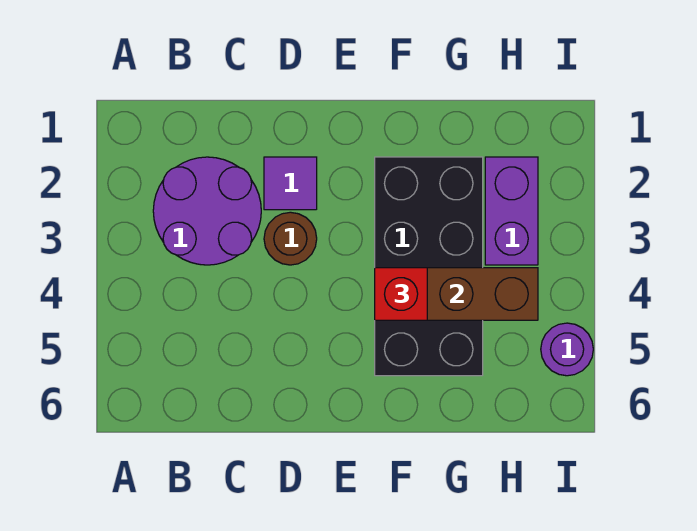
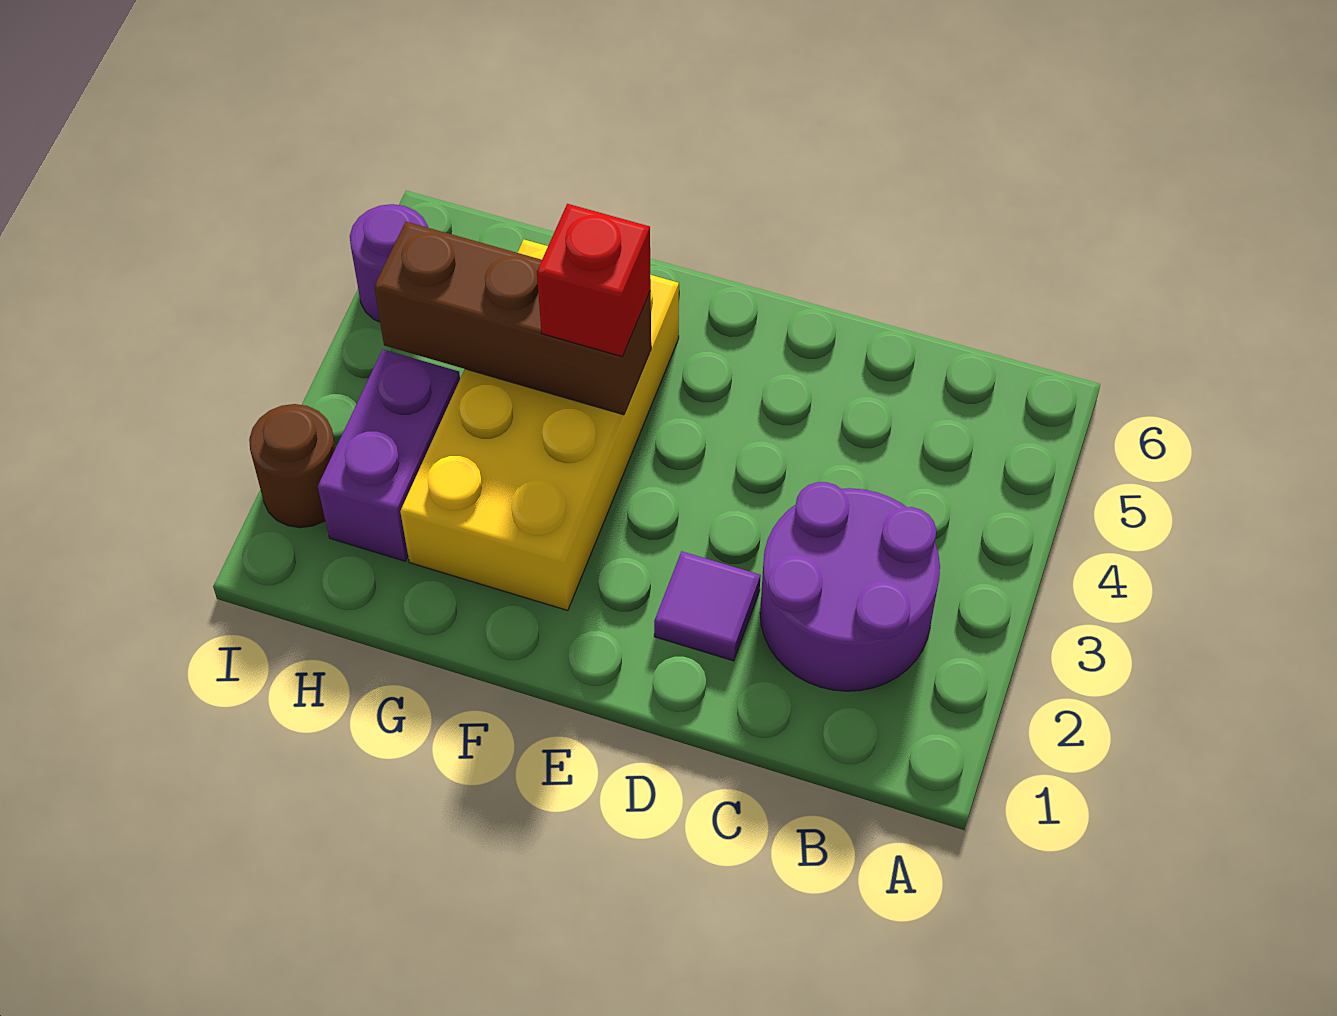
brown 1x1 round brick [264,212,317,265] -> brown 1x1 round brick moved to [249,404,336,528]
black 2x4 brick [375,157,483,376] -> yellow 2x4 brick [400,239,679,611]

